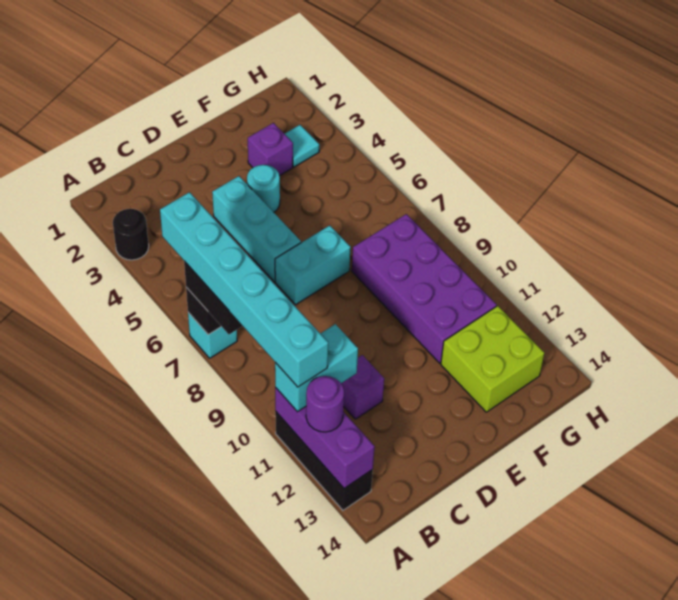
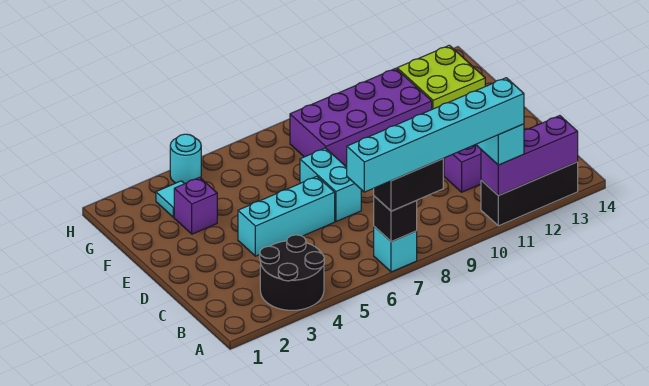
black 1x1 round brick [113,209,149,260] -> black 2x2 round brick [260,235,324,310]
purple 1x1 round brick [306,376,344,432] -> none
cyan 1x1 round brick [247,165,280,212] -> cyan 1x1 round brick moved to [170,134,201,184]

